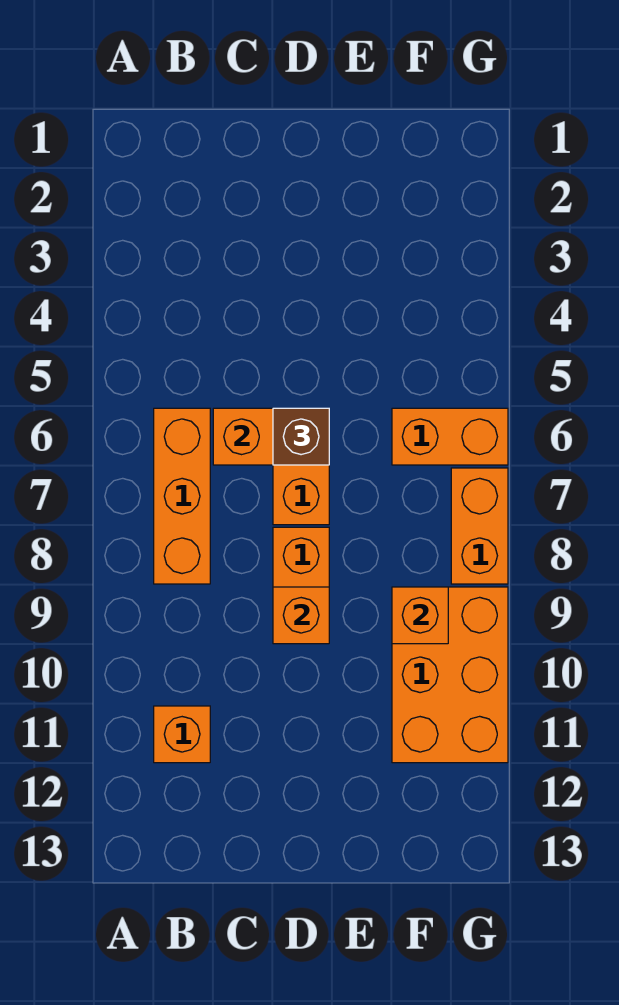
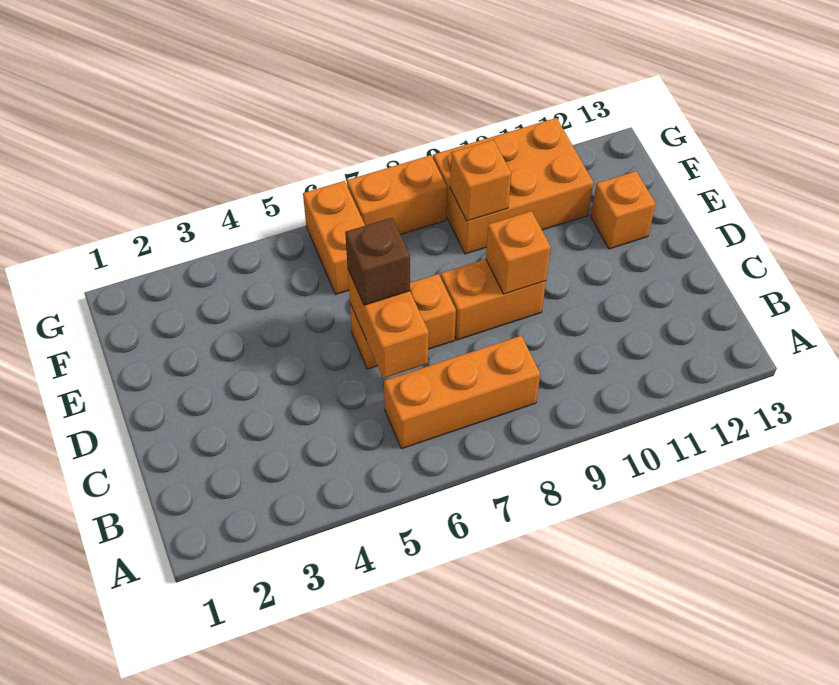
orange 1x1 brick [154,706,210,763] -> orange 1x1 brick moved to [591,171,656,249]

